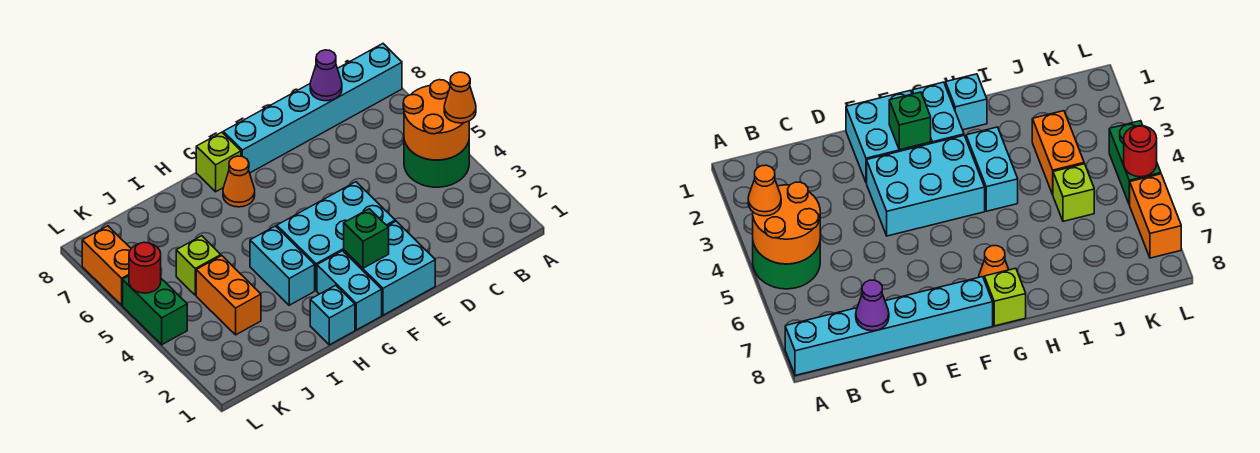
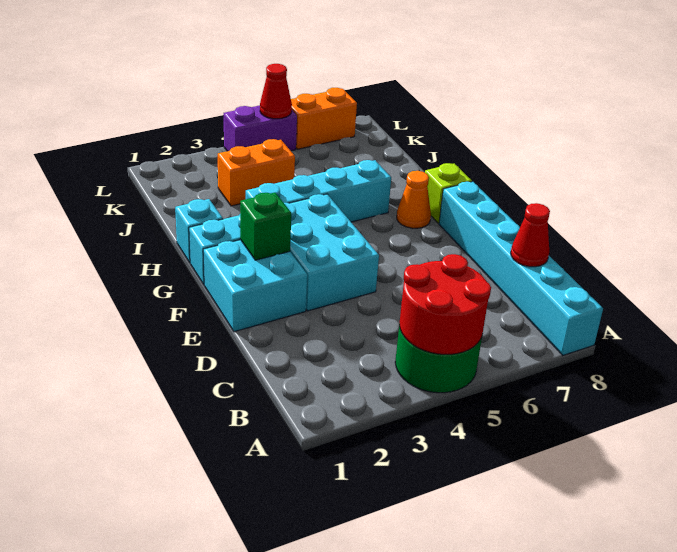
orange 2x2 round brick [403,80,469,160] -> red 2x2 round brick [399,254,491,354]
orange 1x1 cone [444,72,476,123] -> none
purple 1x1 cone [310,50,342,101] -> red 1x1 cone [511,203,550,267]
cyan 1x2 brick [250,226,315,305] -> cyan 1x4 brick [246,160,391,222]
lime 1x1 brick [176,236,221,295] -> none
green 1x2 brick [123,276,187,345] -> purple 1x2 brick [224,105,297,151]
red 1x1 round brick [129,242,161,293] -> red 1x1 cone [260,64,292,119]

